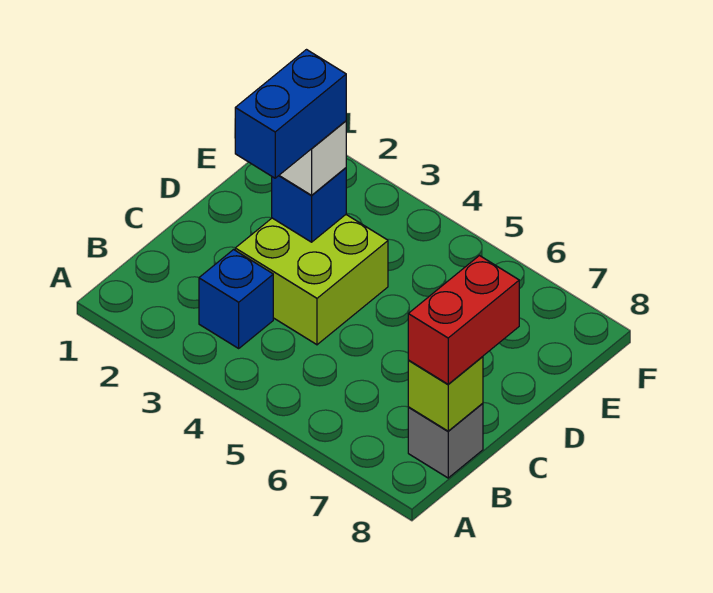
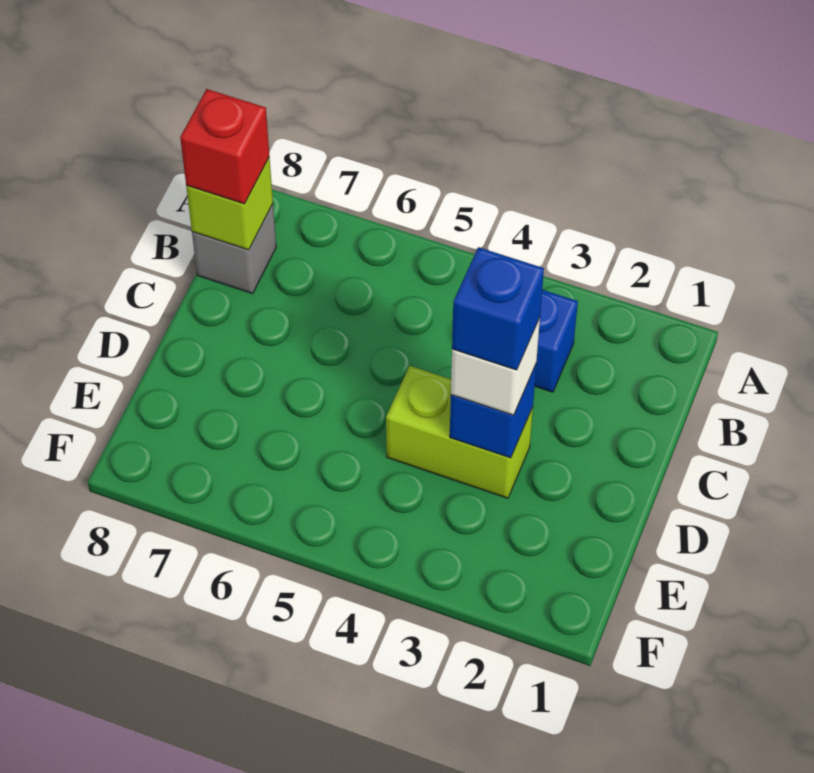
red 1x2 brick [408,256,519,384] -> red 1x1 brick [180,89,269,204]
lime 2x2 brick [235,215,388,345] -> lime 1x2 brick [386,366,533,498]
blue 1x2 brick [235,50,346,178] -> blue 1x1 brick [452,247,544,370]

